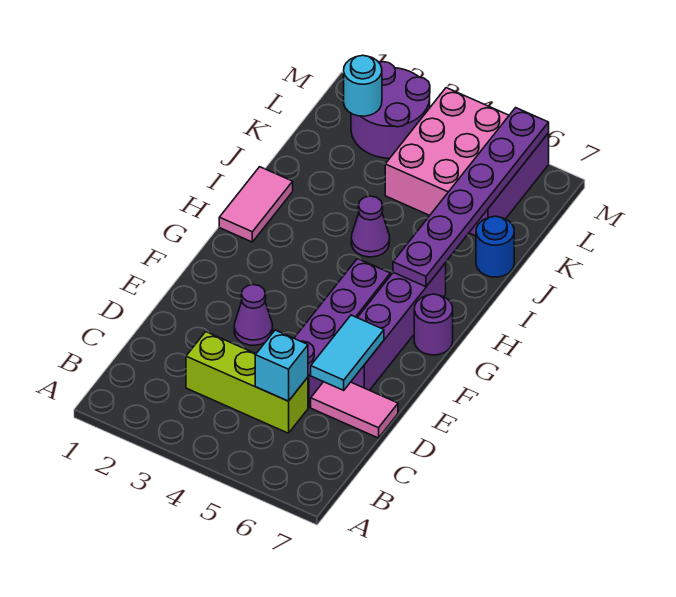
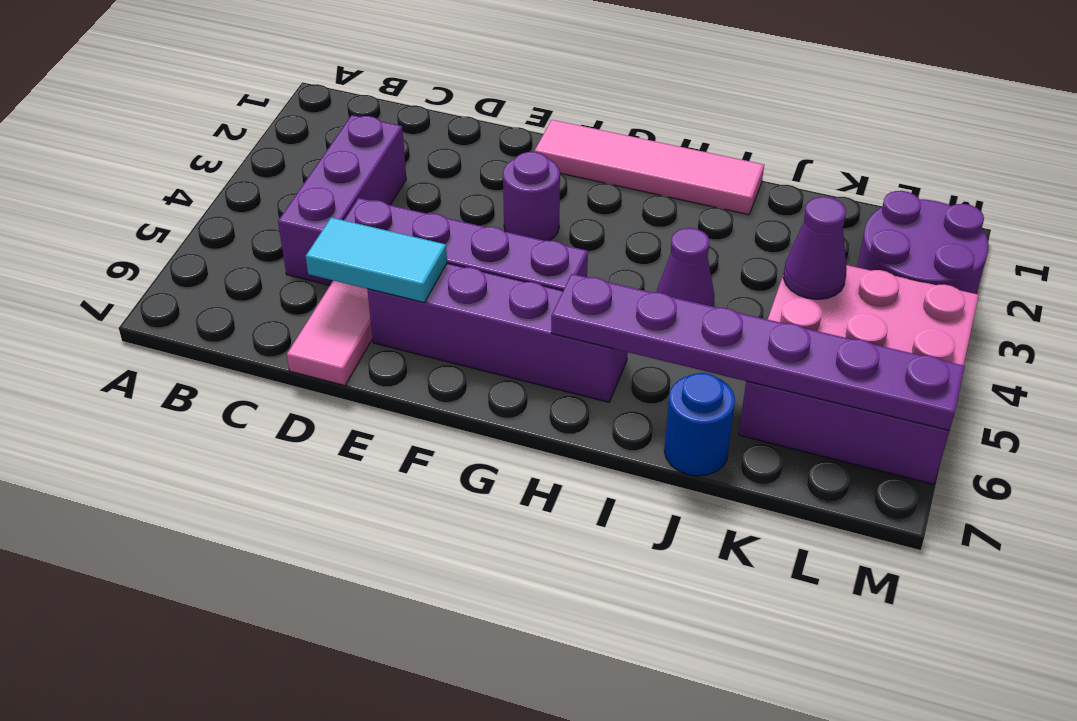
lime 1x3 brick [186,332,308,433] -> purple 1x3 brick [278,115,406,285]
cyan 1x1 brick [255,330,308,401] -> none
purple 1x1 cone [234,285,273,345] -> purple 1x1 cone moved to [783,197,847,299]
purple 1x1 round brick [414,294,453,355] -> purple 1x1 round brick moved to [503,152,560,241]
pink 1x2 tile [219,167,293,242] -> pink 1x4 tile [534,120,764,215]
cyan 1x1 round brick [344,55,382,116] -> none

